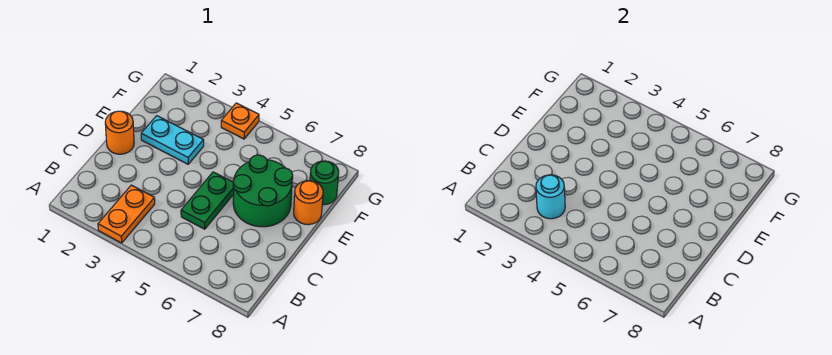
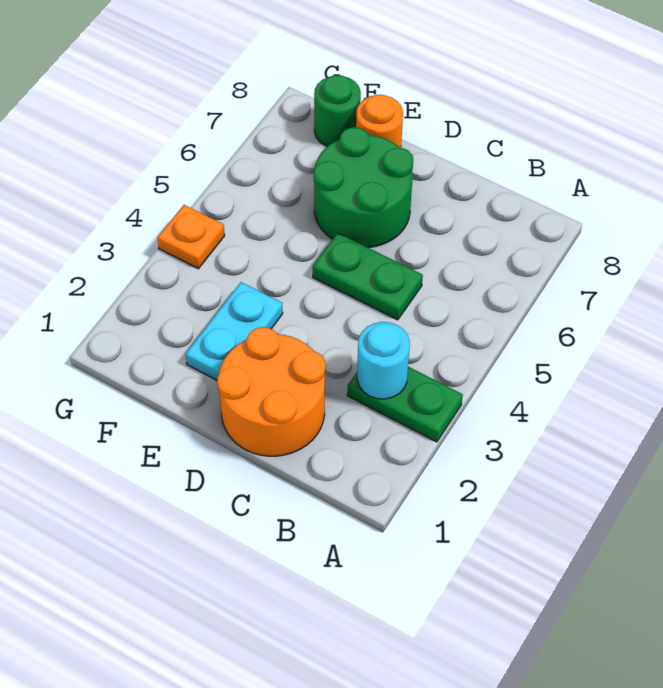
orange 1x2 plate [98,185,155,243] -> green 1x2 plate [347,367,463,442]
orange 1x1 round brick [105,111,134,154] -> orange 2x2 round brick [217,327,325,456]

